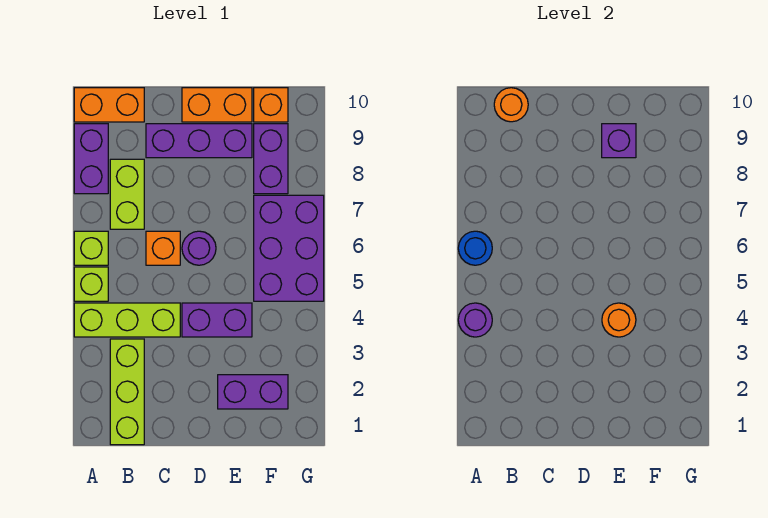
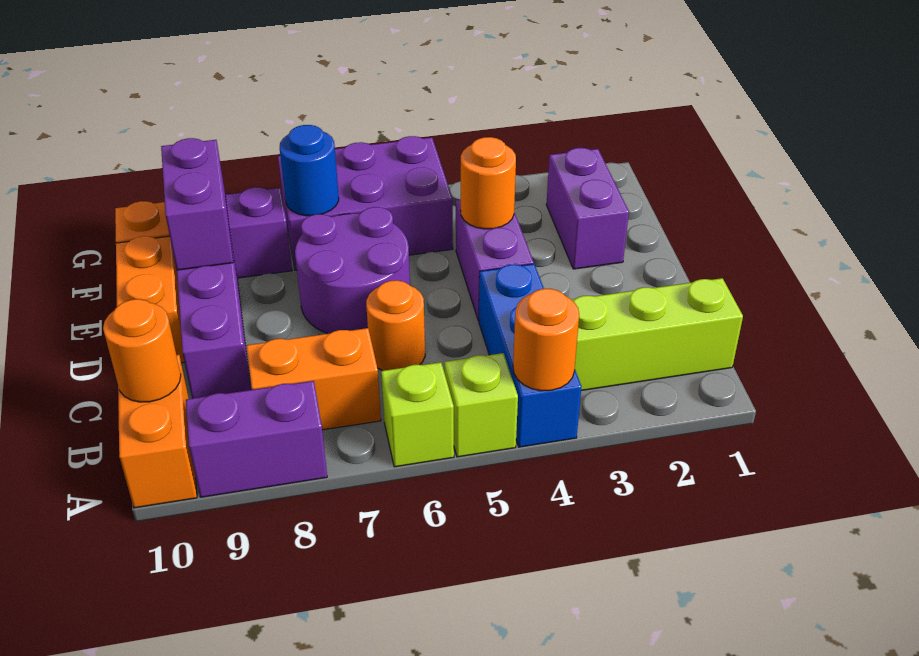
lime 1x3 brick [74,303,180,337] -> blue 1x3 brick [479,264,582,447]
purple 1x1 round brick [458,303,492,337] -> orange 1x1 round brick [513,289,579,391]
blue 1x1 round brick [458,231,492,265] -> blue 1x1 round brick moved to [280,125,339,216]
lime 1x2 brick [110,159,144,229] -> orange 1x2 brick [246,328,381,430]
orange 1x1 brick [146,231,180,265] -> orange 1x1 round brick [366,280,425,371]
purple 1x1 round brick [182,231,216,265] -> purple 2x2 round brick [295,207,410,334]
purple 1x1 brick [602,124,636,158] -> purple 1x2 brick [161,138,233,270]

